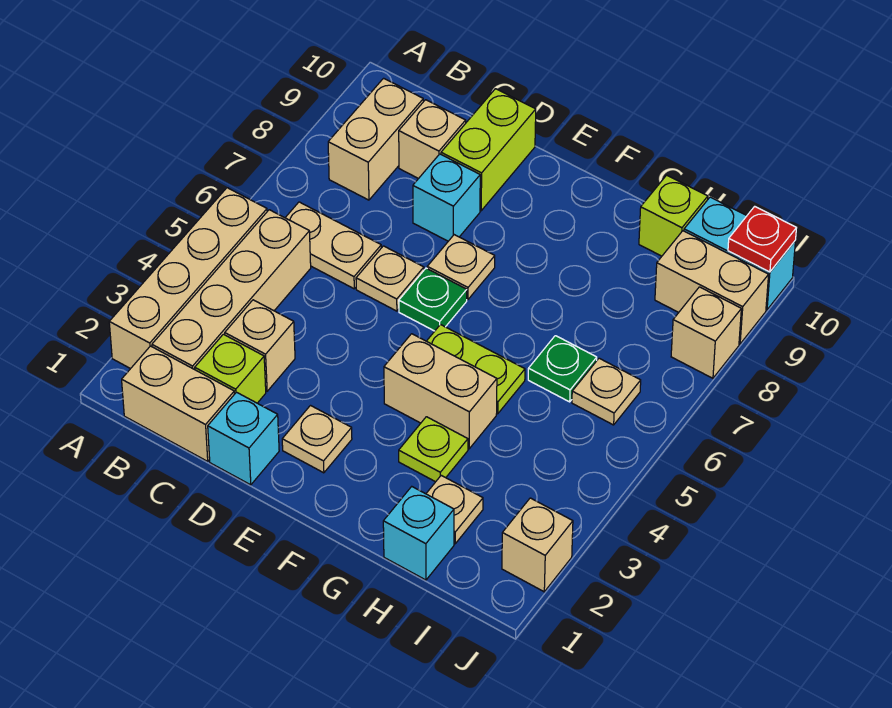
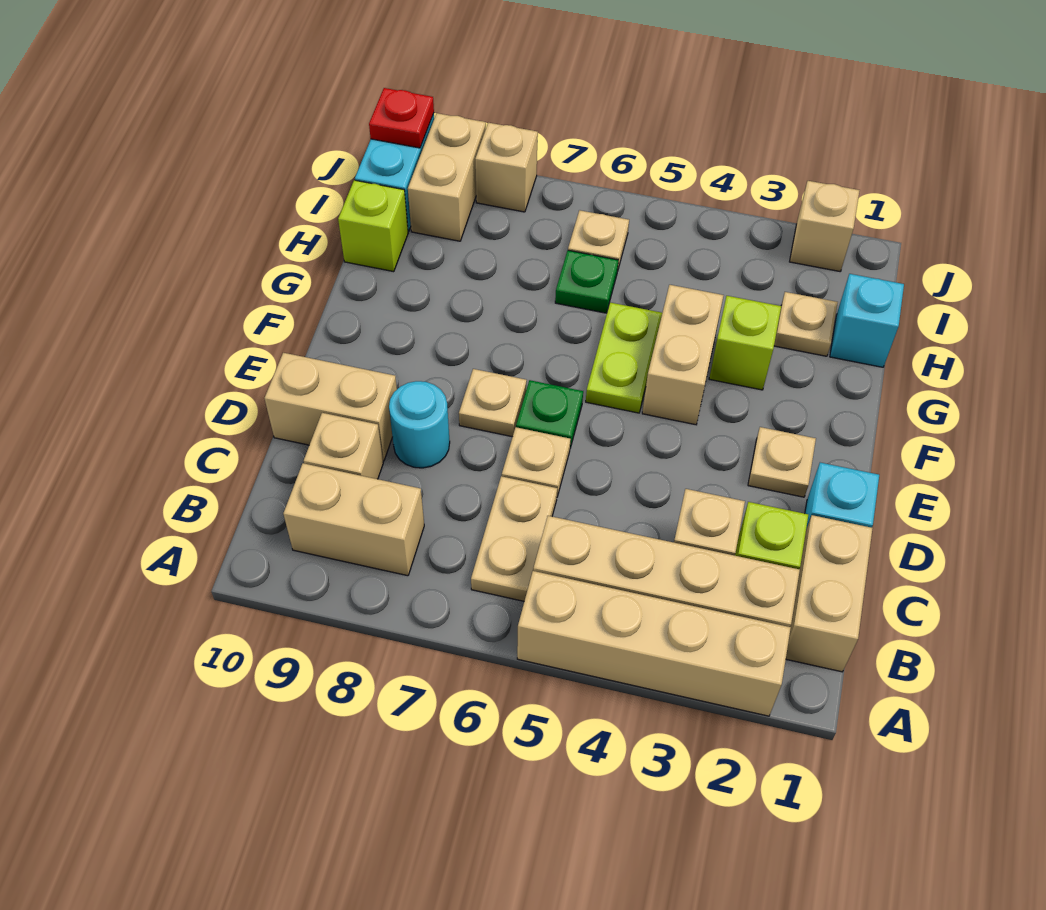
cyan 1x1 brick [413,154,480,241] -> cyan 1x1 round brick [389,381,450,468]
lime 1x2 brick [441,89,536,211] -> tan 1x2 brick [264,353,397,461]
lime 1x1 plate [399,417,468,482] -> lime 1x1 brick [709,296,781,390]

